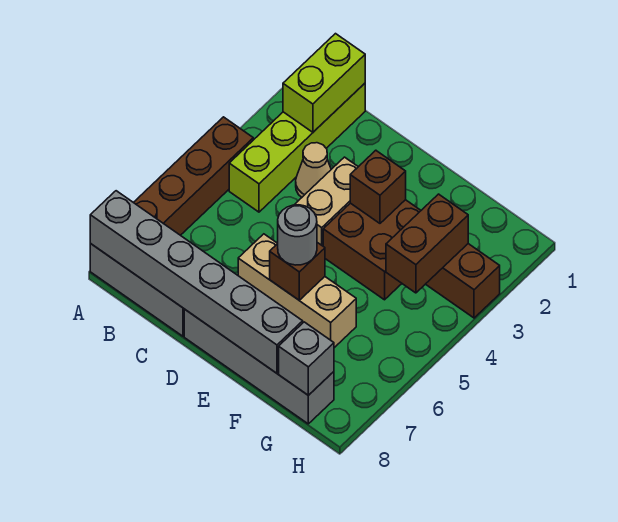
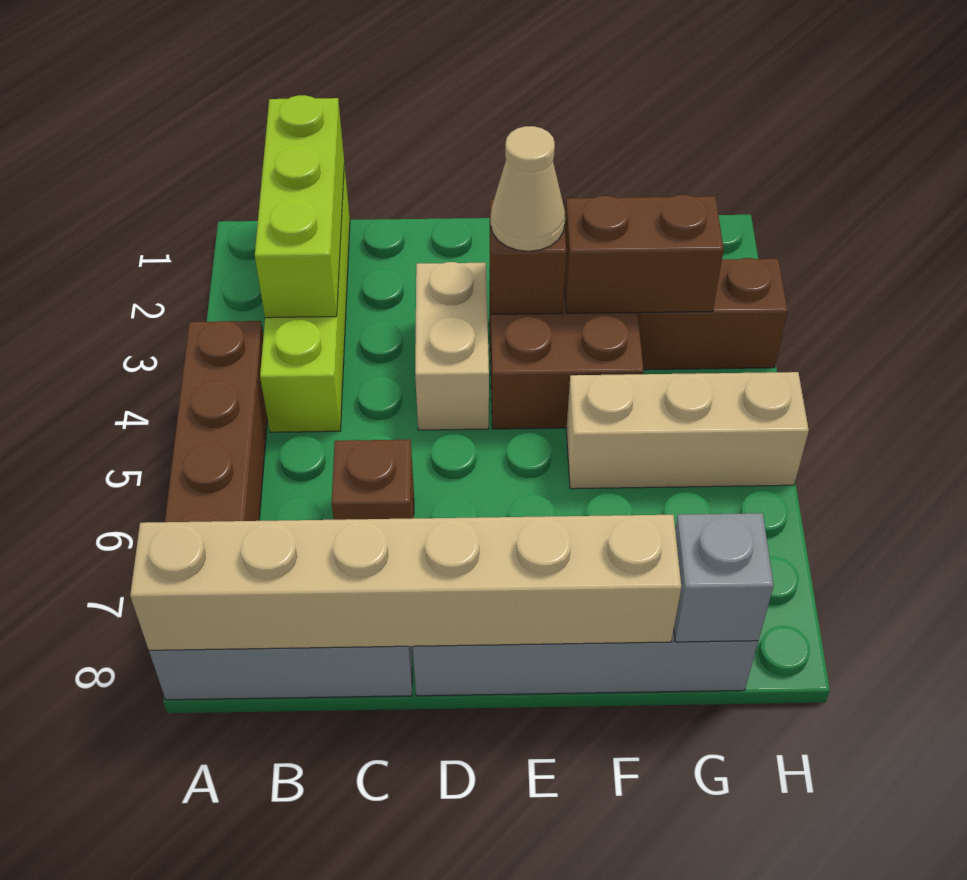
grey 1x6 brick [90,191,303,373] -> tan 1x6 brick [130,515,681,650]
lime 1x2 brick [283,34,365,132] -> lime 1x3 brick [255,95,344,318]
tan 1x1 cone [296,143,331,197] -> tan 1x1 cone moved to [491,126,565,251]
tan 1x3 brick [238,234,356,348] -> tan 1x3 brick moved to [566,372,809,489]
brown 1x1 brick [270,243,325,300] -> brown 1x1 brick moved to [332,440,414,520]
grey 1x1 round brick [278,205,317,265] -> none
brown 1x2 brick [386,194,468,293] -> brown 1x2 brick turned to [564,195,724,313]

